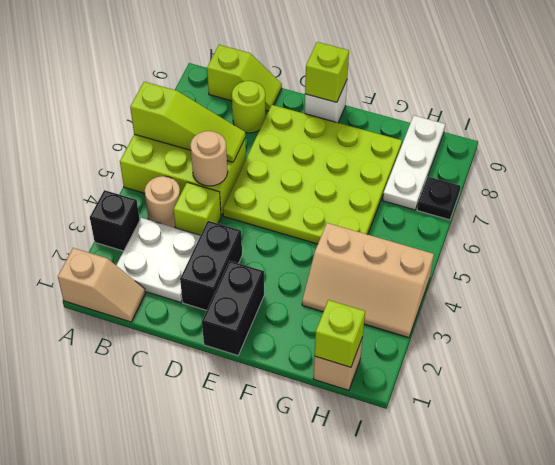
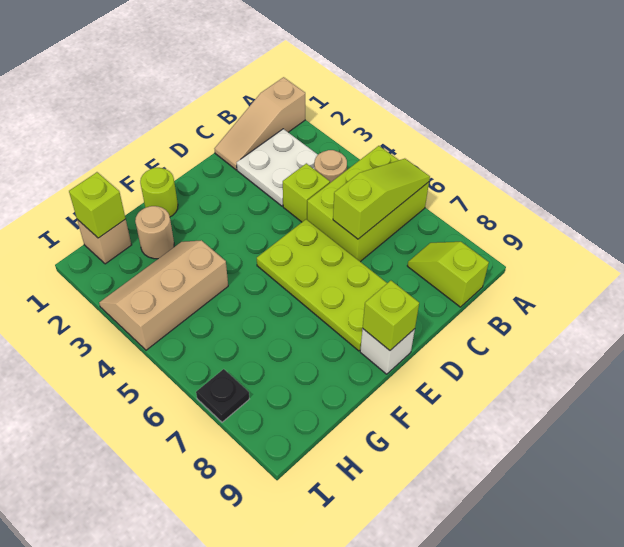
tan 1x2 slope [58,248,145,322] -> tan 1x3 slope [215,77,305,170]
black 1x1 brick [90,190,140,251] -> none
lime 1x3 slope [130,82,245,162] -> lime 1x3 slope turned to [333,159,430,239]
lime 1x2 slope [207,45,282,111] -> lime 1x2 slope turned to [407,242,489,307]
tan 1x1 round brick [190,131,228,186] -> tan 1x1 round brick moved to [135,206,174,259]
lime 1x1 round brick [232,81,266,133] -> lime 1x1 round brick moved to [140,168,178,217]
black 1x2 brick [180,221,242,310] -> none
lime 4x4 plate [223,105,402,244] -> lime 2x4 plate [257,219,387,351]
black 1x2 brick [202,261,264,356] -> none
white 1x3 plate [383,116,445,210] -> none

